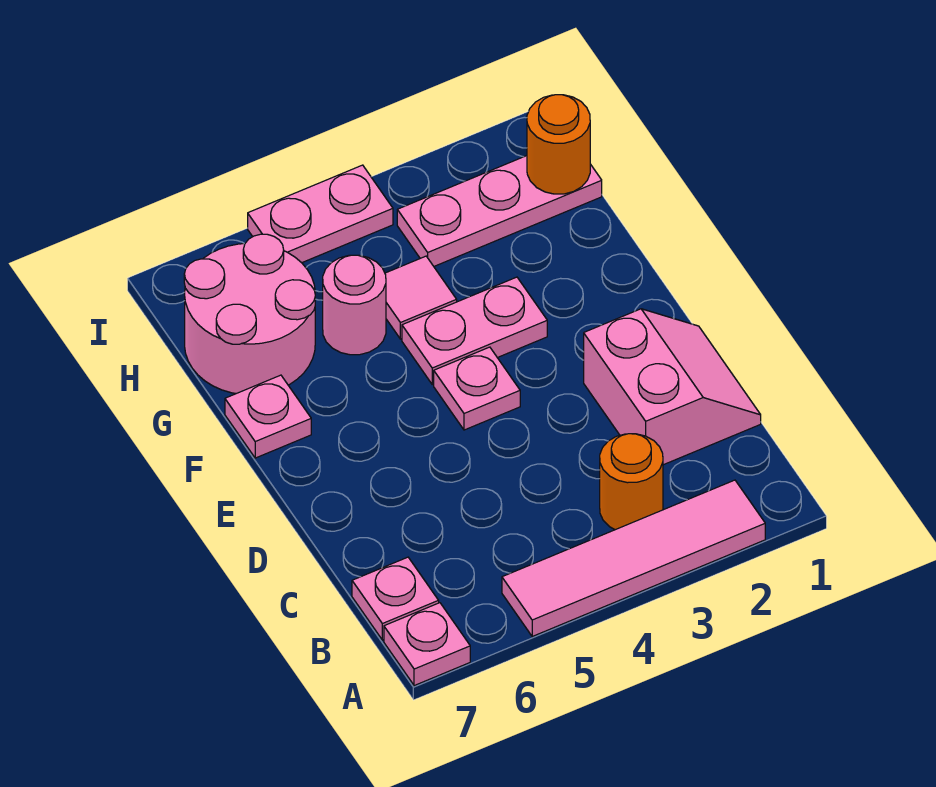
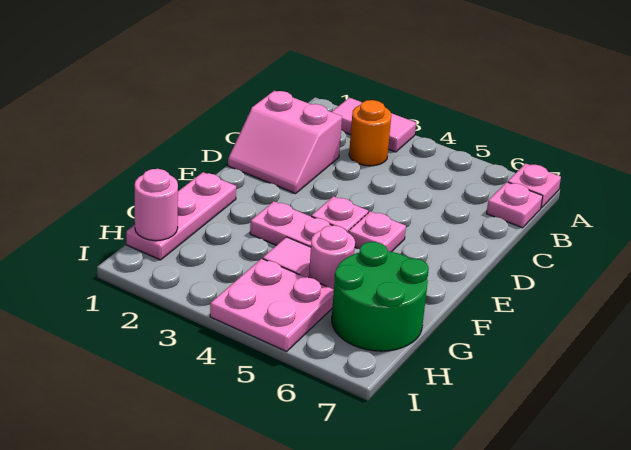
pink 1x4 tile [502,480,765,636] -> pink 1x2 tile [332,98,416,152]
pink 2x2 slope [584,309,761,465] -> pink 2x2 slope turned to [228,91,342,194]
pink 1x1 plate [225,375,311,458] -> pink 1x1 plate moved to [349,211,406,252]
pink 2x2 round brick [184,234,315,394] -> green 2x2 round brick [332,242,429,351]
pink 1x3 plate [397,156,602,266] -> pink 1x3 plate turned to [126,172,236,260]
orange 1x1 round brick [527,95,590,194] -> pink 1x1 round brick [135,169,178,241]
pink 1x2 plate [248,165,393,263] -> pink 2x2 plate [210,259,334,351]

